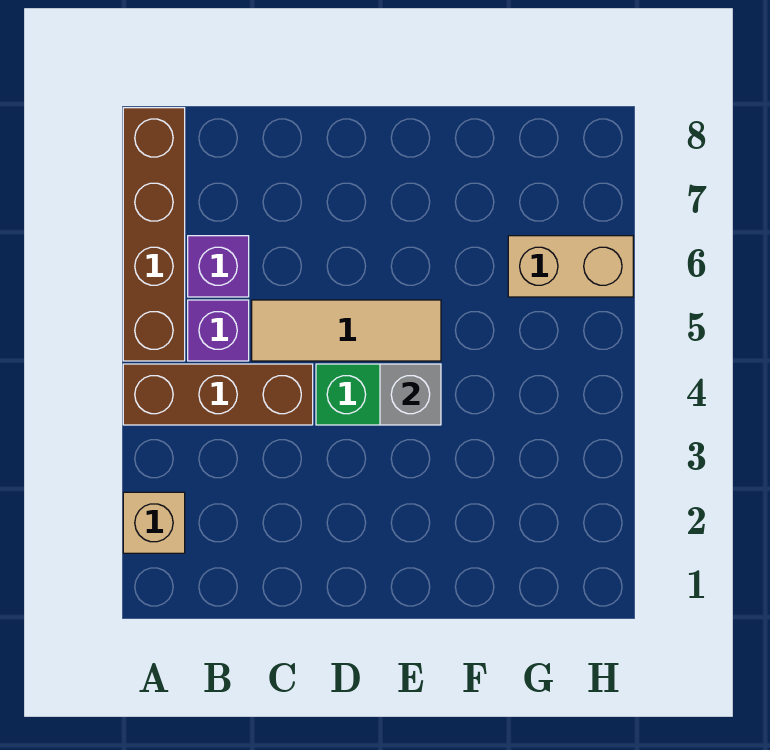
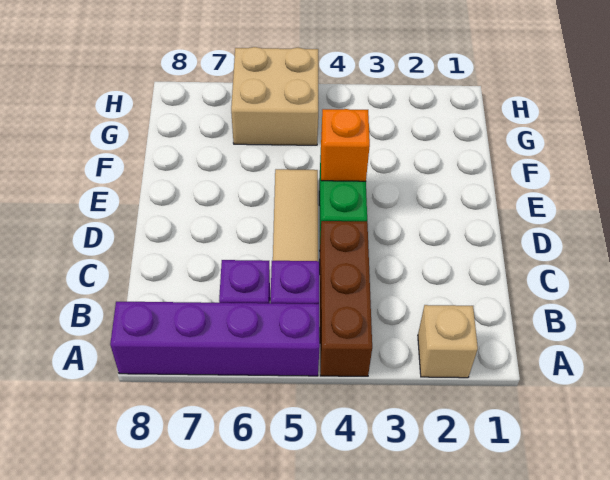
brown 1x4 brick [123,108,185,361] -> purple 1x4 brick [110,302,320,376]
grey 1x1 brick [380,364,441,425] -> orange 1x1 brick [321,109,370,181]
tan 1x2 brick [508,236,633,297] -> tan 2x2 brick [231,47,318,145]

